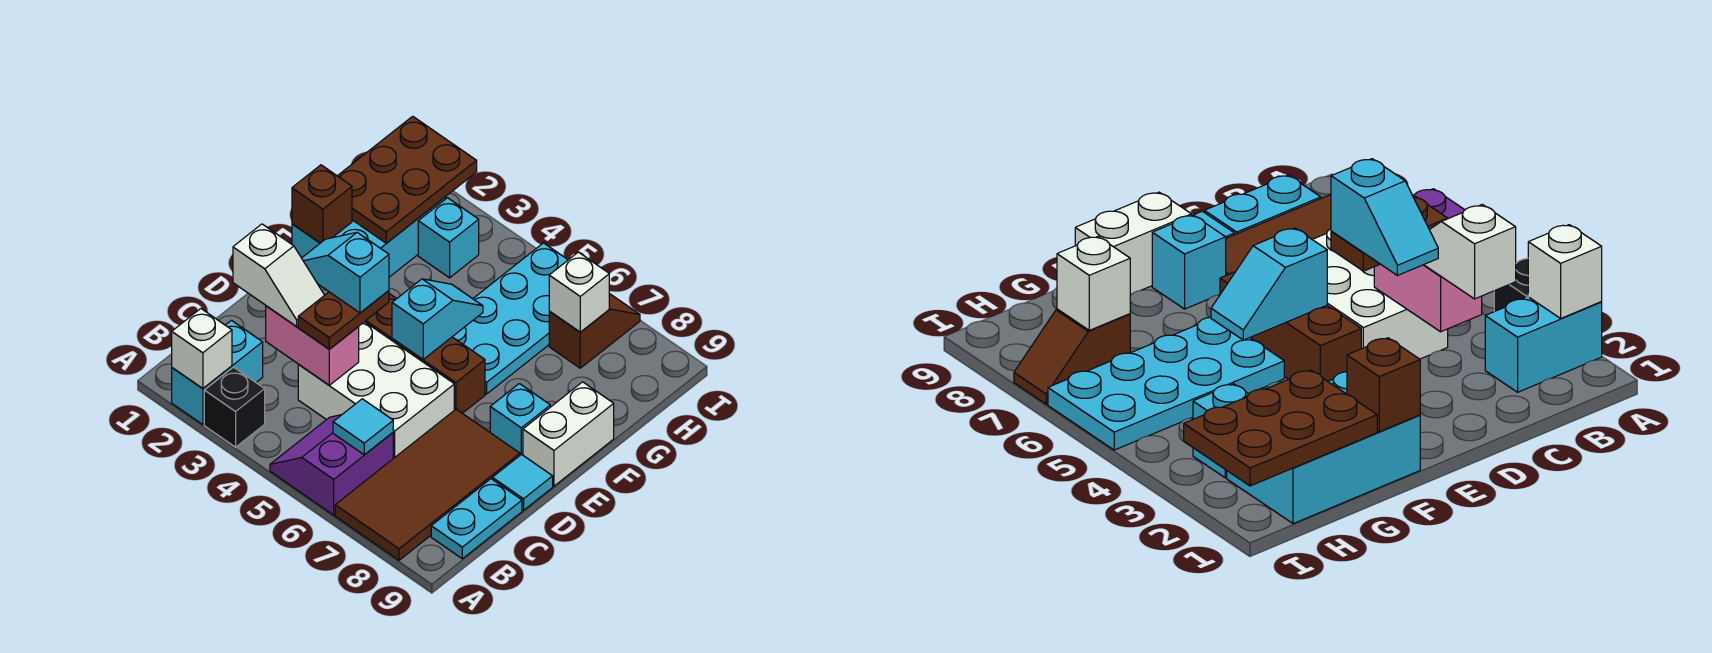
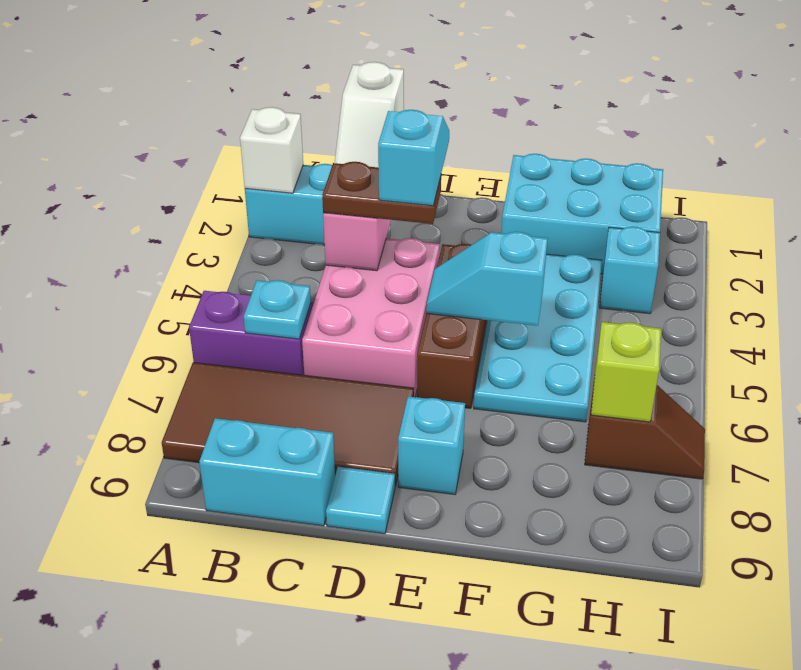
black 1x1 brick [204,367,265,447] -> none
cyan 1x1 tile [333,399,393,455] -> cyan 1x1 plate [244,280,311,339]
cyan 1x2 plate [431,479,522,559] -> cyan 1x2 brick [199,418,335,526]
white 2x3 brick [298,322,454,459] -> pink 2x3 brick [302,238,440,397]
cyan 1x2 slope [392,279,483,359] -> cyan 1x2 slope turned to [426,232,548,326]
white 1x2 brick [523,382,614,486] -> none
brown 1x1 brick [292,165,352,243] -> none
cyan 2x4 plate [453,243,568,394] -> cyan 2x4 plate turned to [474,254,602,422]
brown 2x3 plate [338,116,477,243] -> none
white 1x1 brick [549,252,609,332] -> lime 1x1 brick [591,322,661,422]

